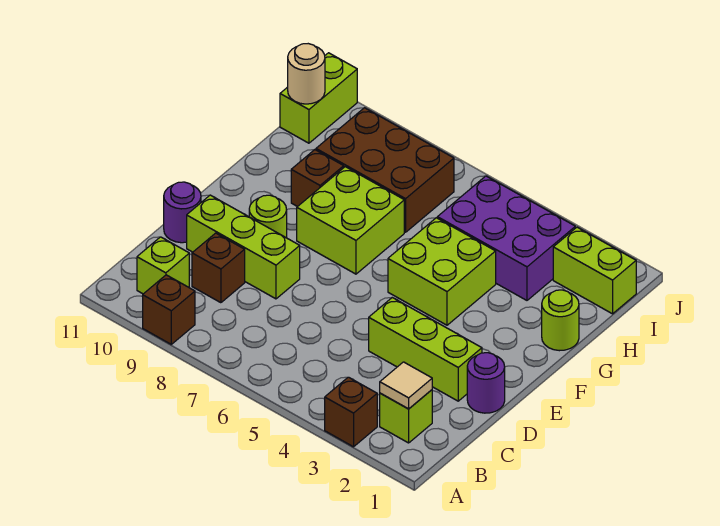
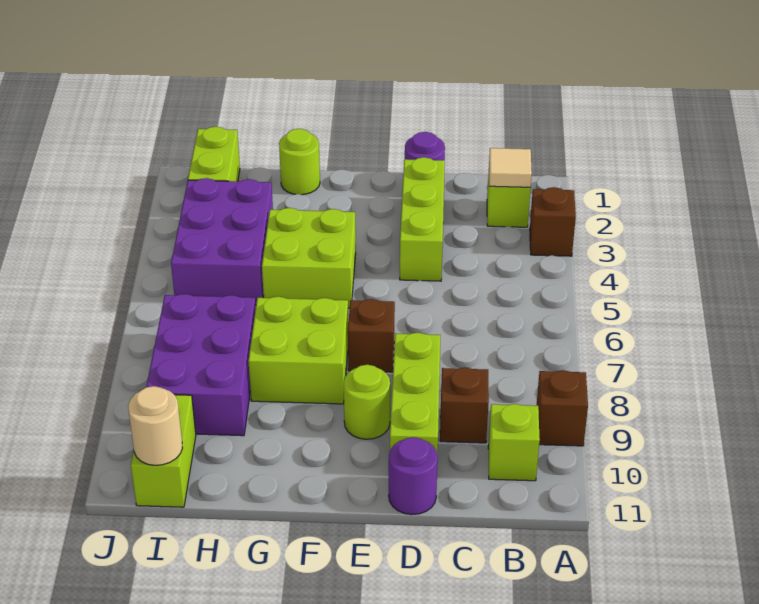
brown 1x1 brick [291,150,344,207] -> brown 1x1 brick moved to [348,299,395,372]
brown 2x3 brick [316,108,454,232] -> purple 2x3 brick [146,294,256,436]
lime 1x2 brick [280,53,357,143] -> lime 1x2 brick turned to [131,395,196,507]

